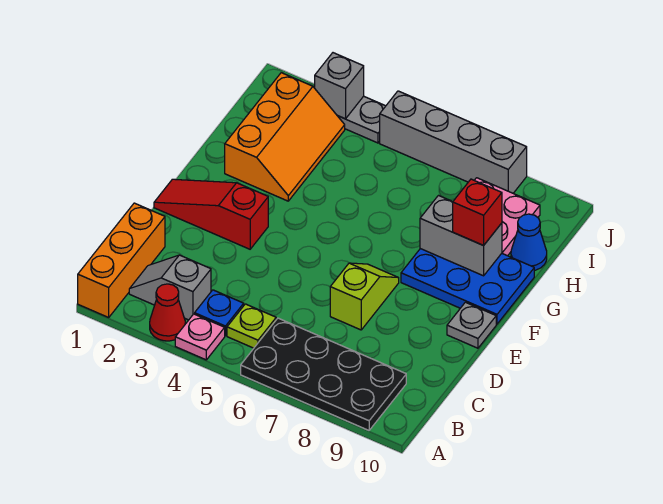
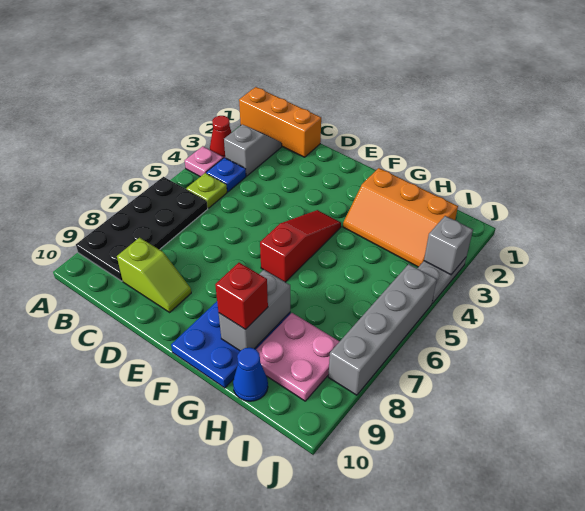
lime 1x2 slope [330,263,399,330] -> lime 1x2 slope moved to [117,238,191,312]
red 1x3 slope [154,179,268,249] -> red 1x3 slope moved to [260,210,341,282]
grey 1x1 plate [447,302,496,348] -> none

